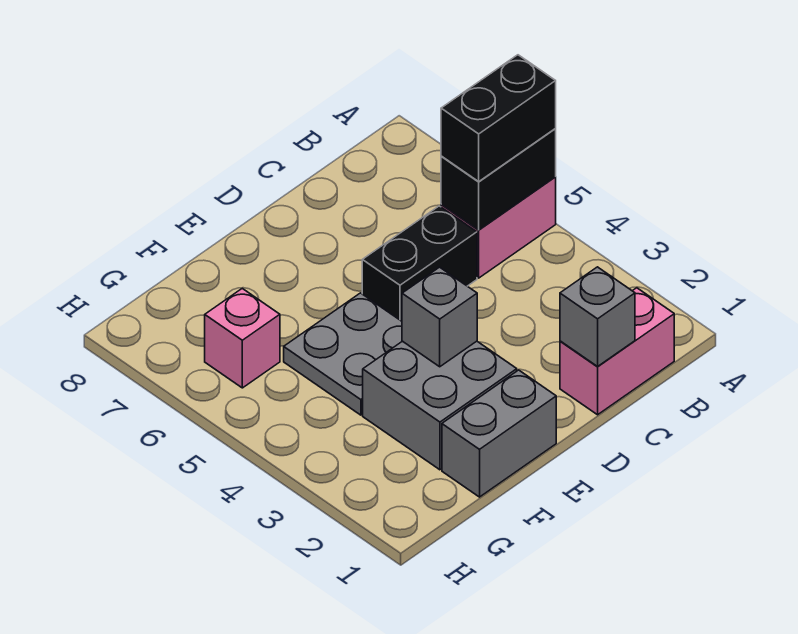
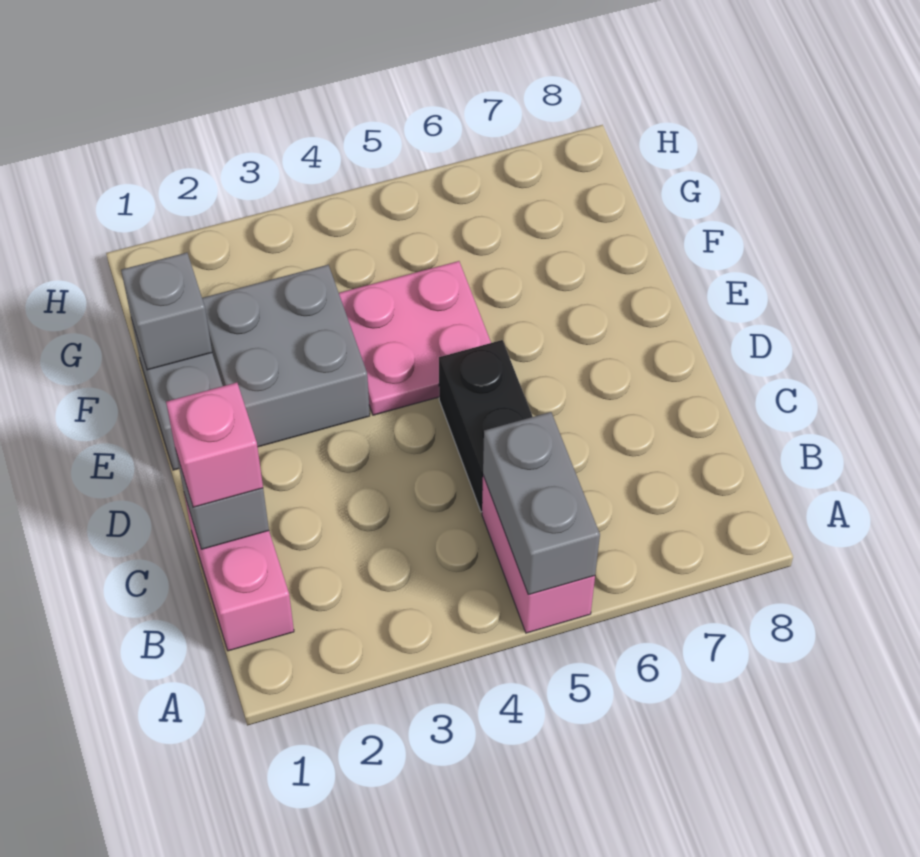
black 1x2 brick [441,129,556,230] -> grey 1x2 brick [483,412,600,595]
black 1x2 brick [441,55,556,181] -> none
grey 1x1 brick [402,267,477,367] -> grey 1x1 brick moved to [121,253,212,370]
grey 2x2 plate [284,293,402,415] -> pink 2x2 plate [339,261,491,415]
pink 1x1 brick [205,288,280,388] -> pink 1x1 brick moved to [166,383,263,507]

